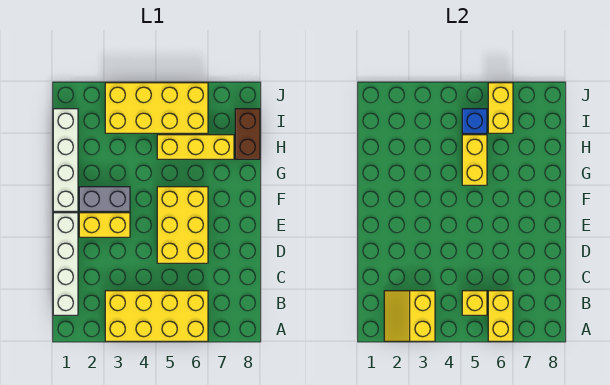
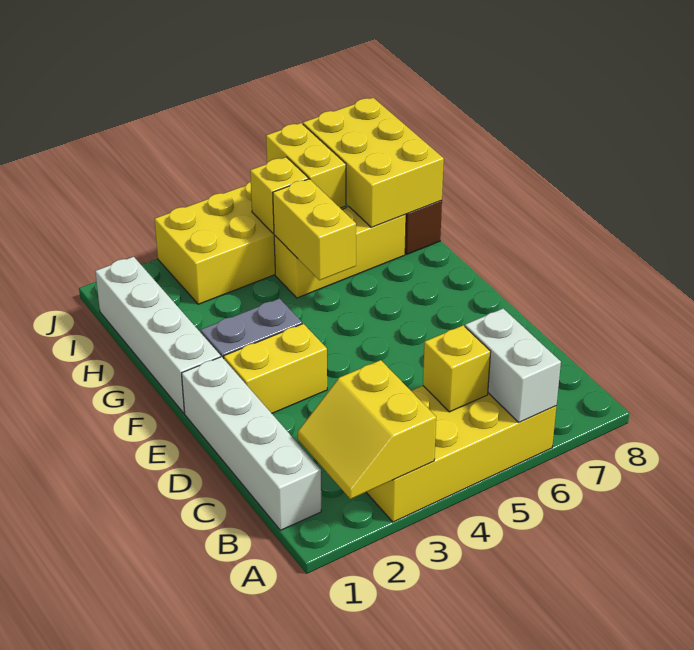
yellow 1x2 brick [488,291,513,341] -> white 1x2 brick [465,309,561,422]
yellow 2x3 brick [157,187,208,263] -> yellow 2x3 brick moved to [303,98,444,227]
blue 1x1 brick [462,109,487,133] -> yellow 1x1 brick [250,157,308,234]

